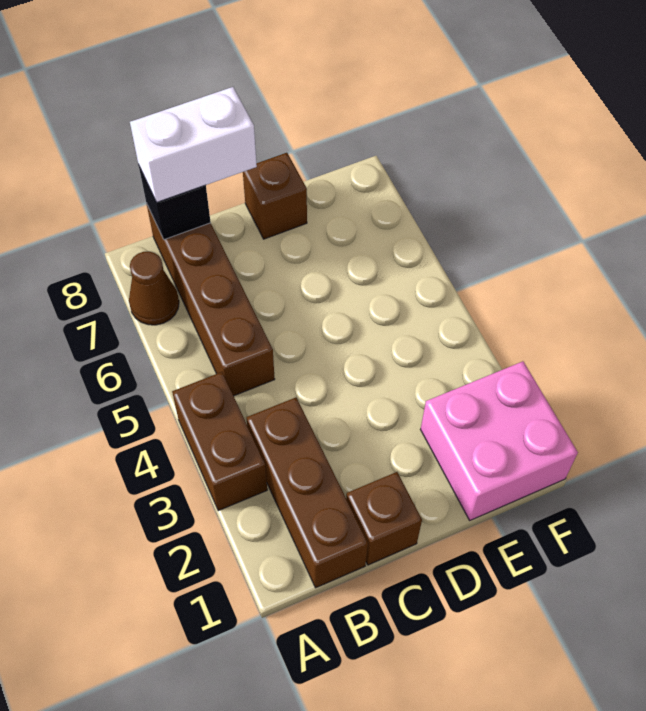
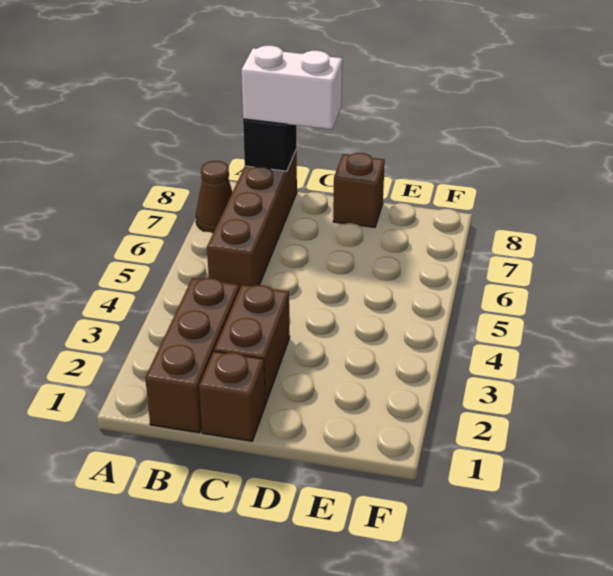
brown 1x2 brick [172,372,267,511] -> brown 1x2 brick moved to [214,285,290,404]
pink 2x2 brick [421,361,578,520] -> none

